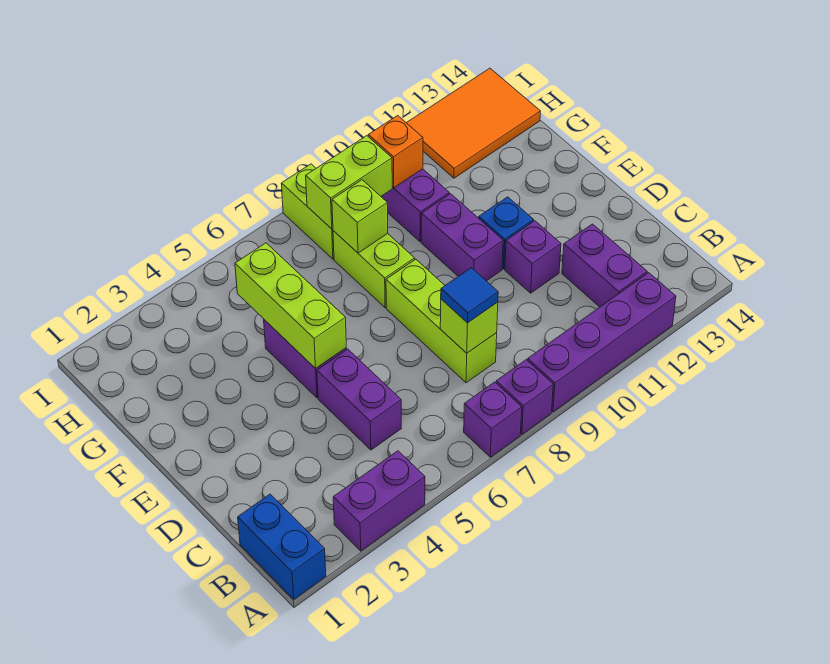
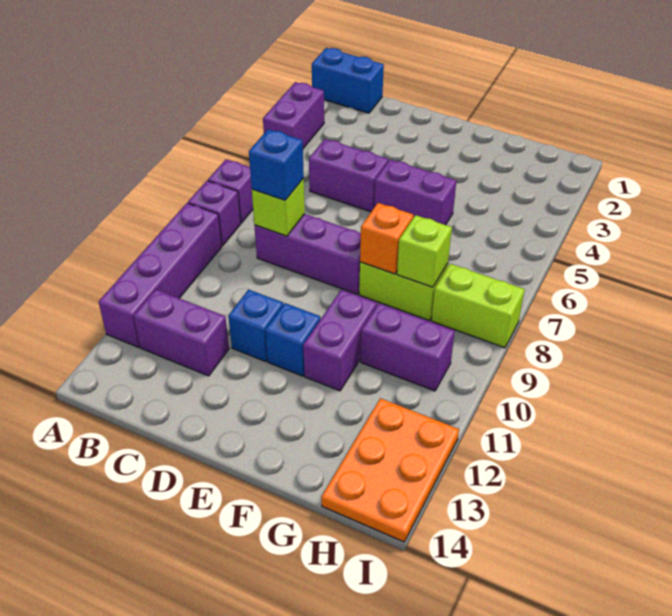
lime 1x3 brick [386,259,497,383] -> purple 1x3 brick [254,214,361,294]
blue 1x1 tile [441,268,498,323] -> blue 1x1 brick [249,129,304,200]
purple 1x1 brick [505,221,561,293] -> blue 1x1 brick [228,290,283,362]
lime 1x3 brick [235,243,346,369] -> none
purple 1x2 brick [421,194,503,281] -> purple 1x2 brick turned to [303,290,377,391]
lime 1x2 brick [306,136,392,229] -> none
orange 1x1 brick [368,116,423,188] -> orange 1x1 brick moved to [360,203,413,274]
orange 2x3 tile [407,68,541,178] -> orange 2x3 plate [321,398,459,542]

